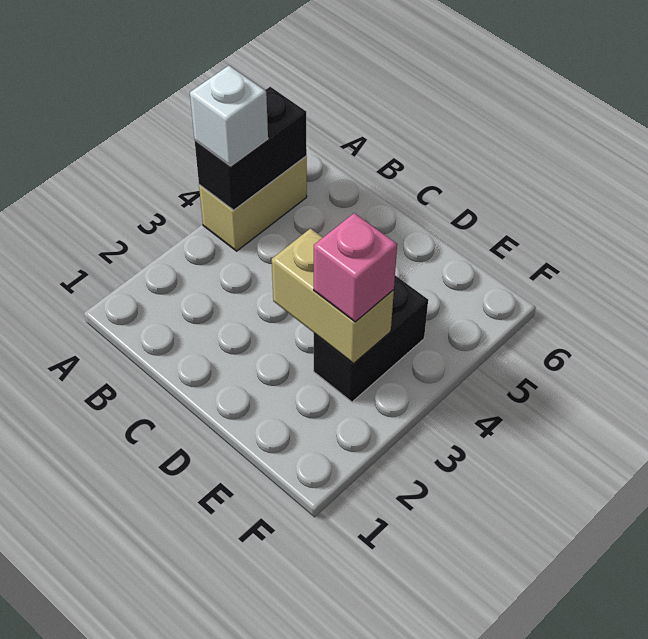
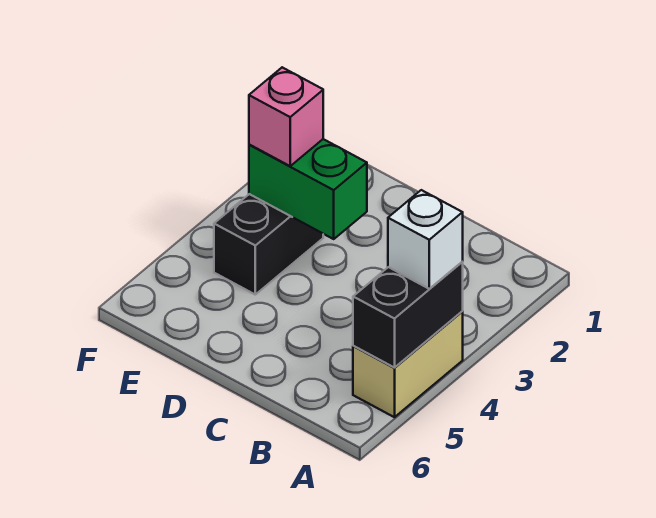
tan 1x2 brick [272,229,394,363] -> green 1x2 brick [249,139,367,239]

